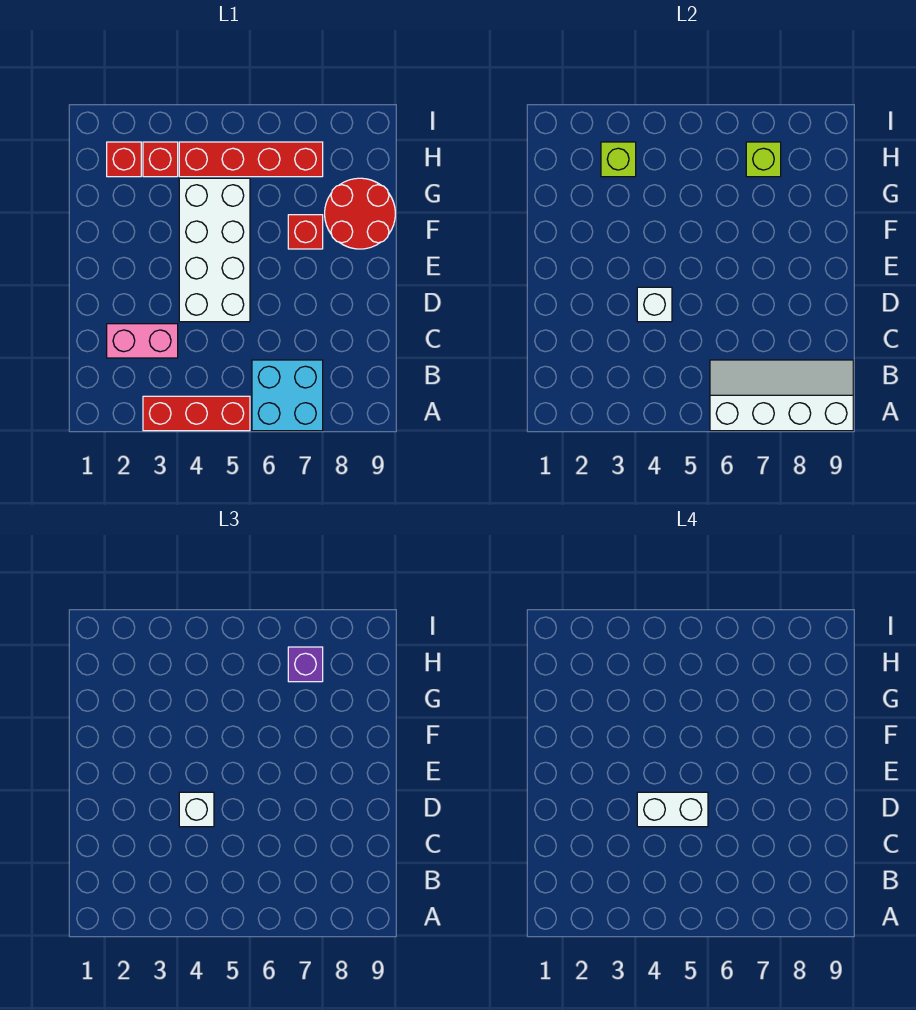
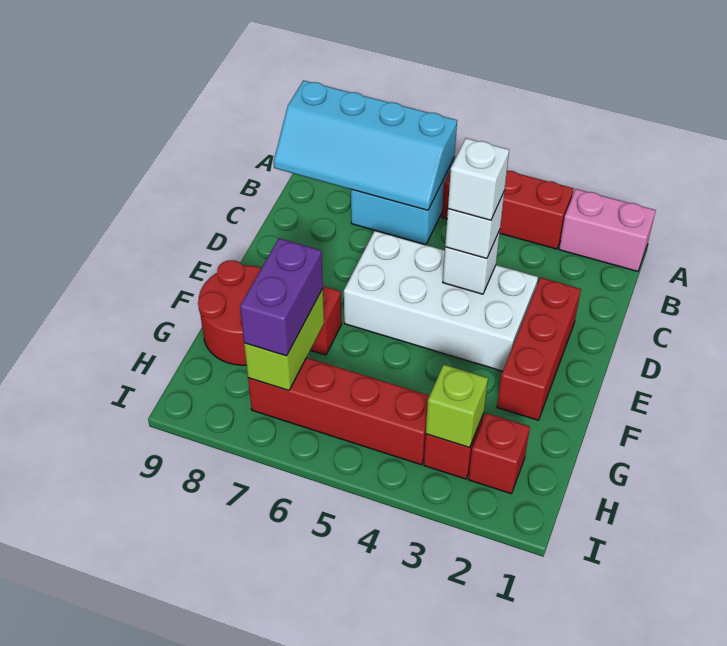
white 2x4 slope [710,360,853,431] -> cyan 2x4 slope [274,80,457,210]
pink 1x2 brick [107,324,178,358] -> pink 1x2 brick moved to [559,189,656,271]
none -> red 1x3 brick [497,278,581,420]
white 2x4 brick [179,178,250,322] -> white 2x4 brick turned to [344,231,538,371]
white 1x2 brick [637,792,708,827] -> white 1x1 brick [448,138,509,220]
lime 1x1 brick [746,142,781,177] -> lime 1x2 brick [244,289,324,391]
purple 1x1 brick [288,647,323,682] -> purple 1x2 brick [240,238,323,356]

